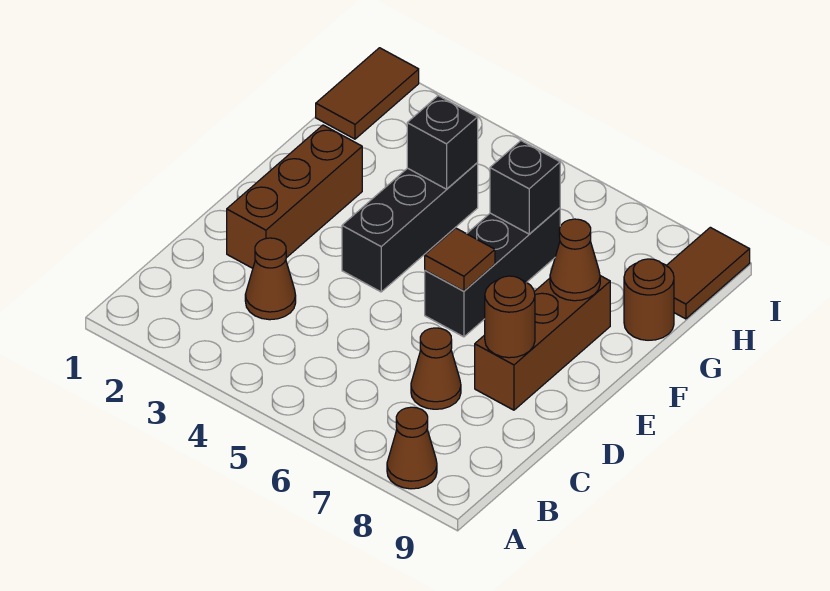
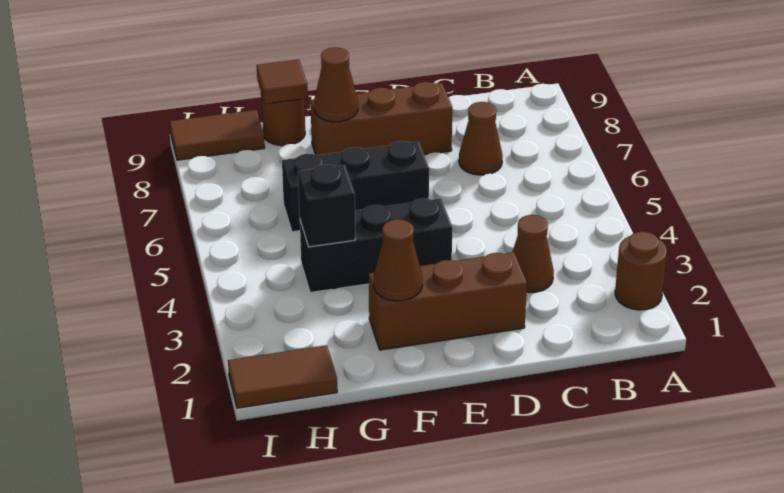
brown 1x1 cone [387,407,437,489] -> brown 1x1 cone moved to [373,219,422,301]
brown 1x1 round brick [485,276,535,358] -> brown 1x1 round brick moved to [615,232,667,310]
brown 1x1 tile [425,228,495,291] -> brown 1x1 tile moved to [257,60,308,104]
black 1x1 brick [490,141,560,234] -> none

